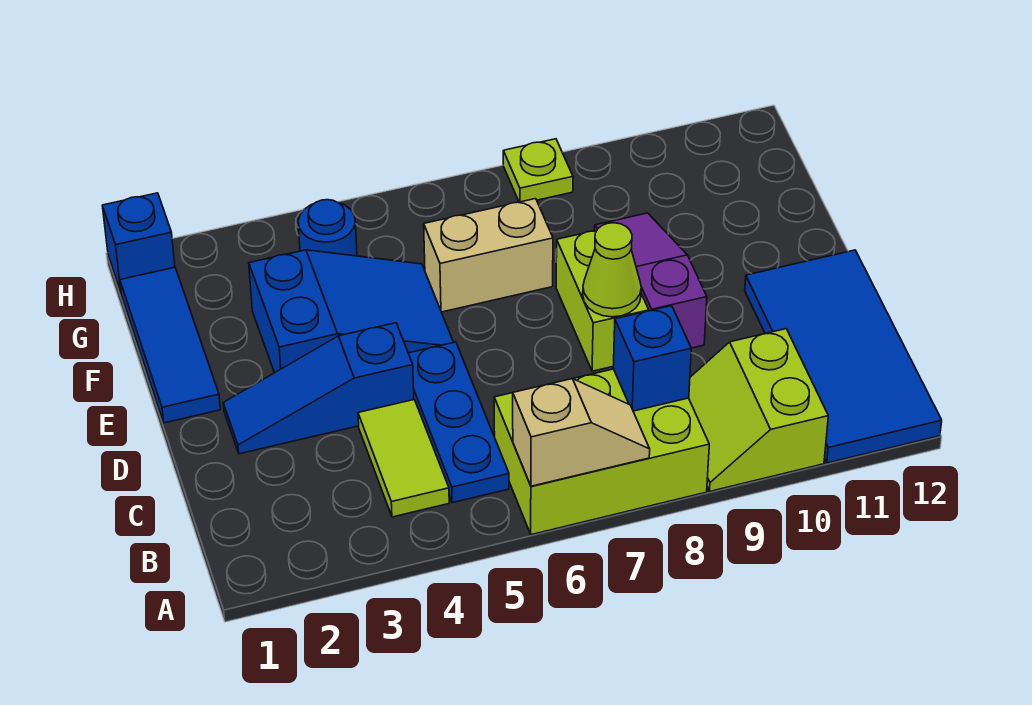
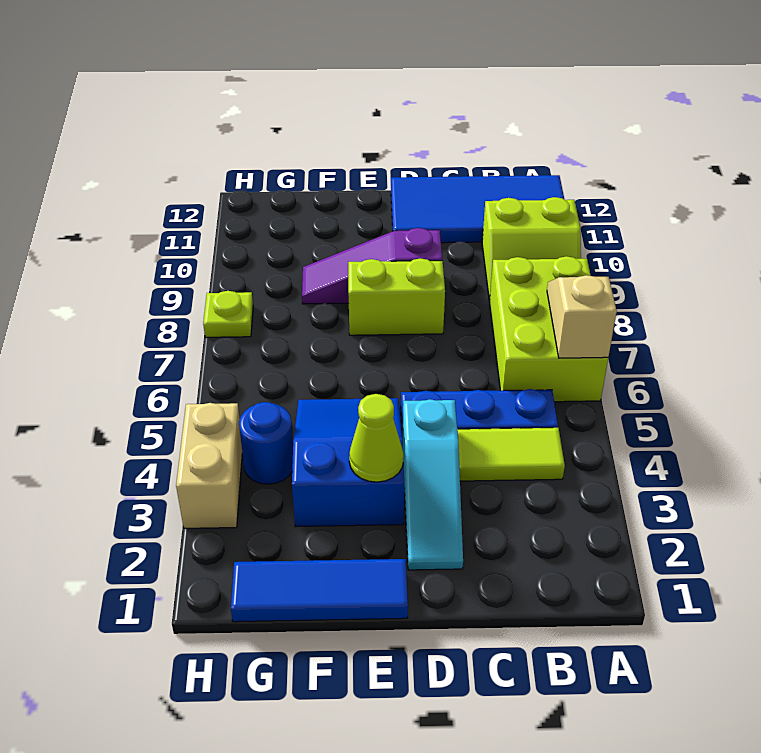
blue 1x1 brick [613,306,691,411] -> none
blue 1x3 slope [223,323,414,454] -> cyan 1x3 slope [403,399,463,570]
lime 1x1 cone [583,223,641,317] -> lime 1x1 cone moved to [349,394,404,482]
tan 1x2 brick [424,199,553,312] -> tan 1x2 brick moved to [176,403,242,528]
blue 1x1 brick [102,193,175,292] -> none

